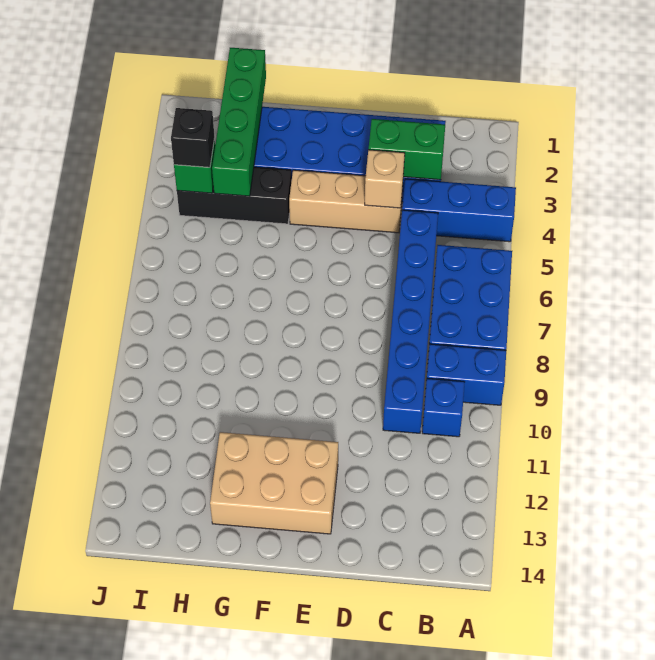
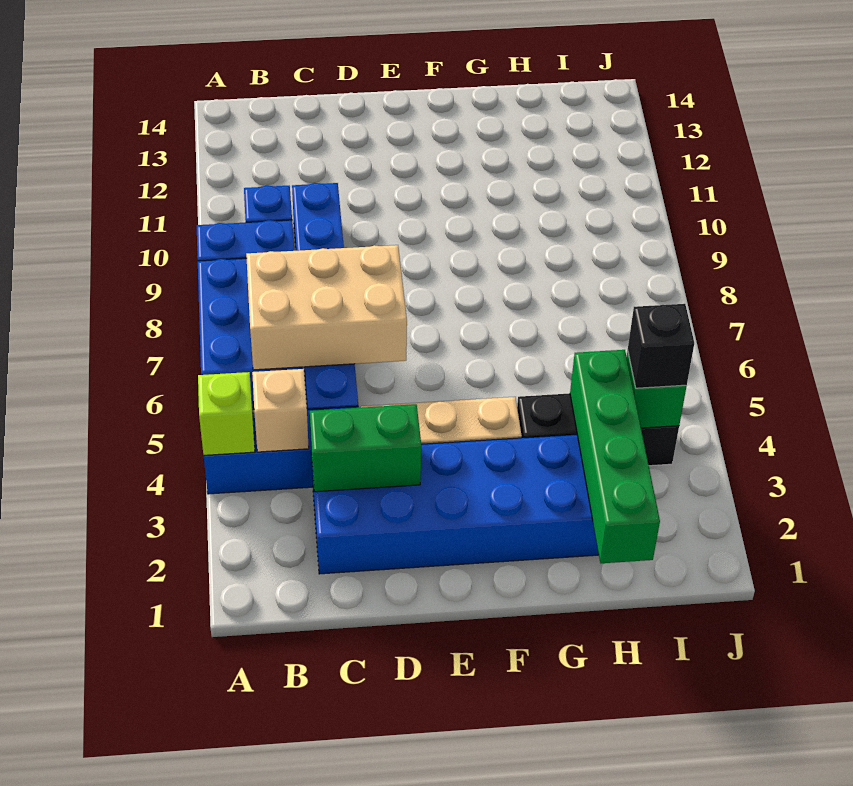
none -> lime 1x1 brick [198,372,255,455]
tan 1x1 brick [365,150,405,208] -> tan 1x1 brick moved to [252,369,309,452]
tan 2x3 brick [210,432,338,534] -> tan 2x3 brick moved to [246,245,407,370]

